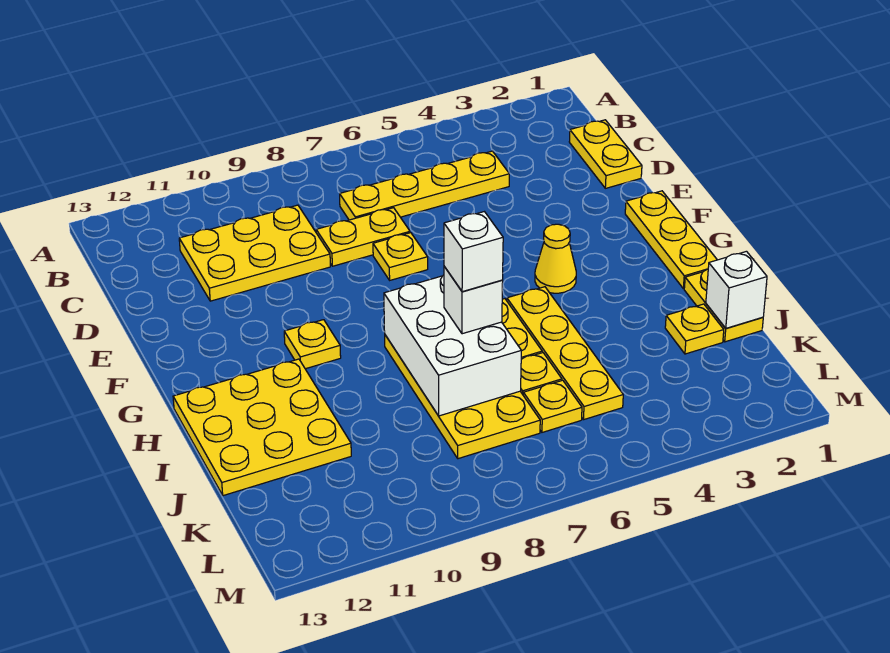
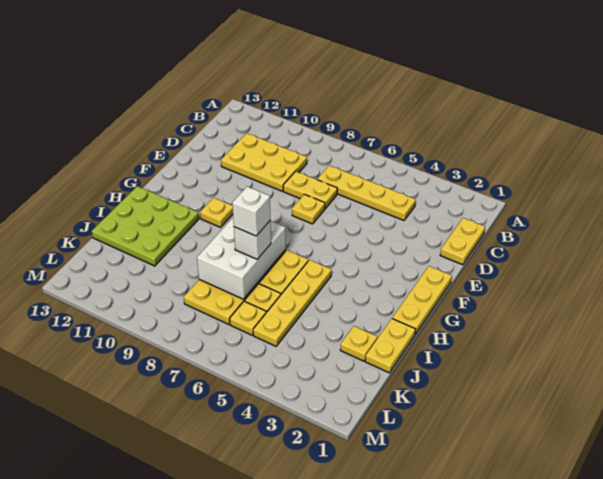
yellow 1x1 cone [535,224,576,293] -> none
yellow 3x3 plate [173,359,351,496] -> lime 3x3 plate [92,186,199,266]
white 1x1 brick [706,251,767,328] -> none

